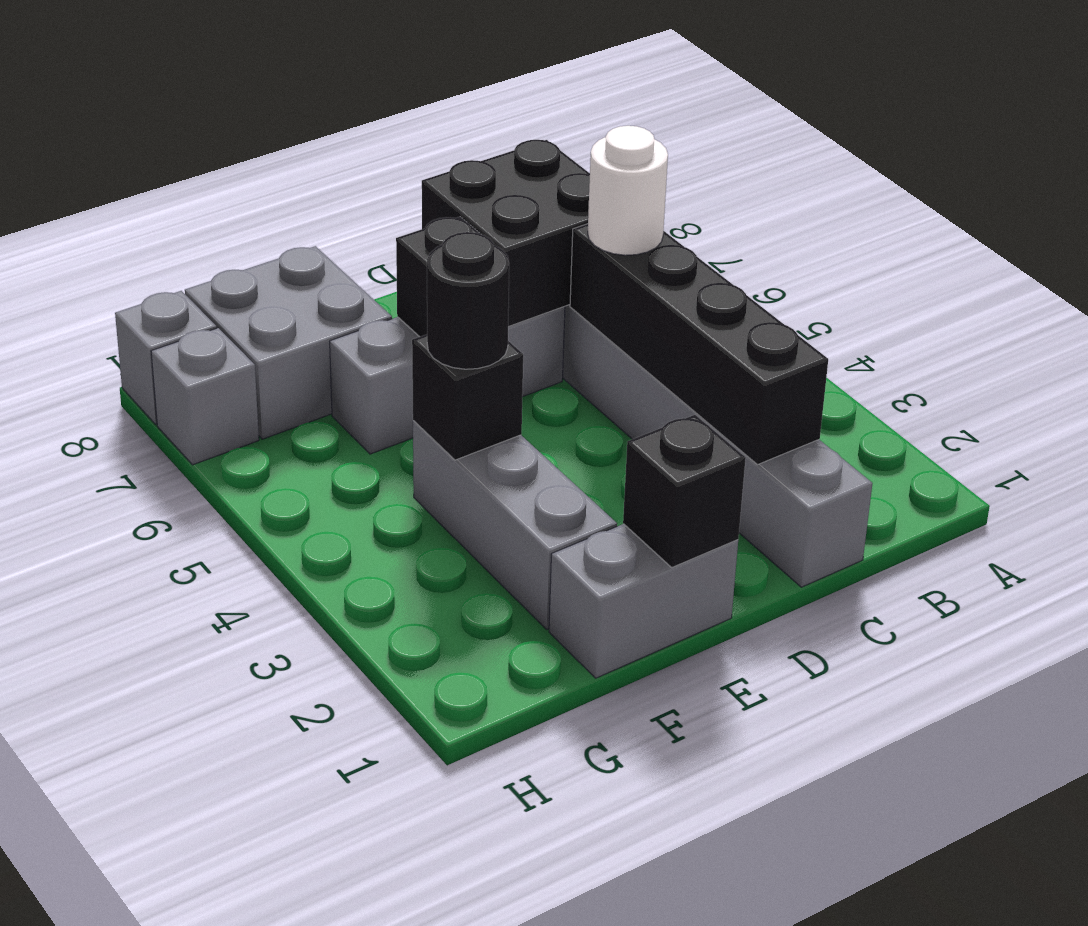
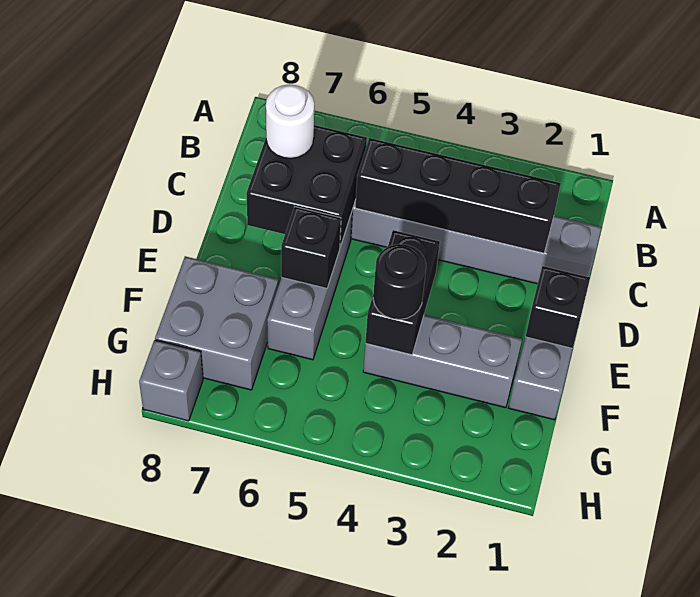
white 1x1 round brick [588,126,668,255] -> white 1x1 round brick moved to [266,84,314,159]
black 1x1 brick [412,334,523,460] -> black 1x2 brick [365,230,440,355]
grey 1x1 brick [151,328,259,465] -> none

